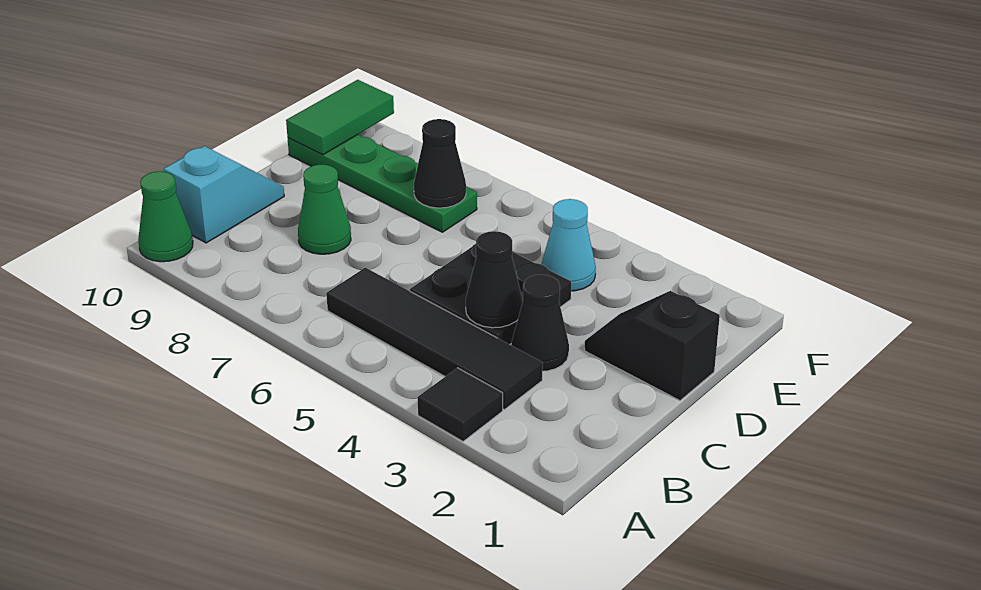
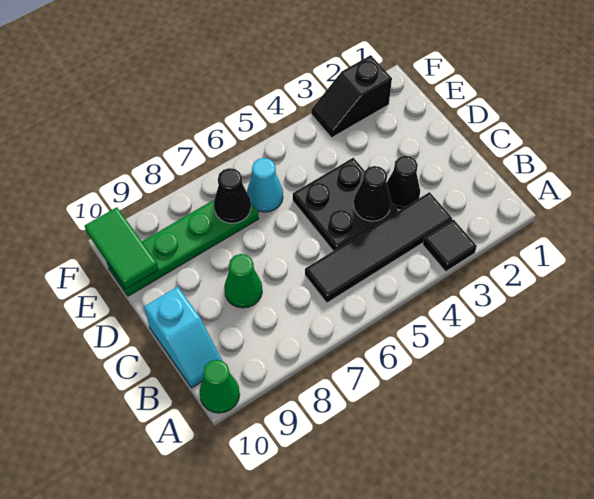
cyan 1x2 slope [164,146,284,243] -> cyan 1x2 slope turned to [144,287,222,388]
black 1x2 slope [584,291,720,401] -> black 1x2 slope moved to [311,55,392,138]
cyan 1x1 cone [541,199,596,291] -> cyan 1x1 cone moved to [247,158,283,212]

